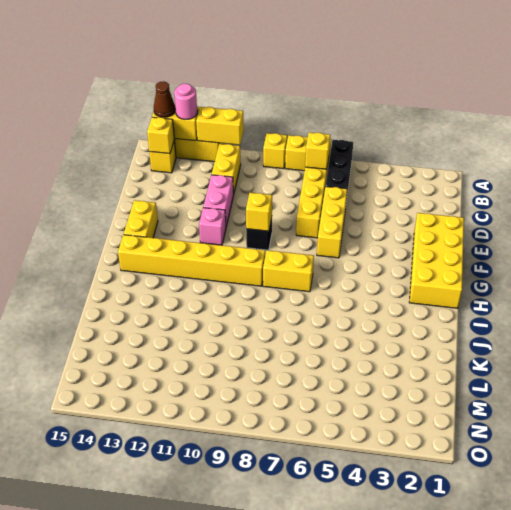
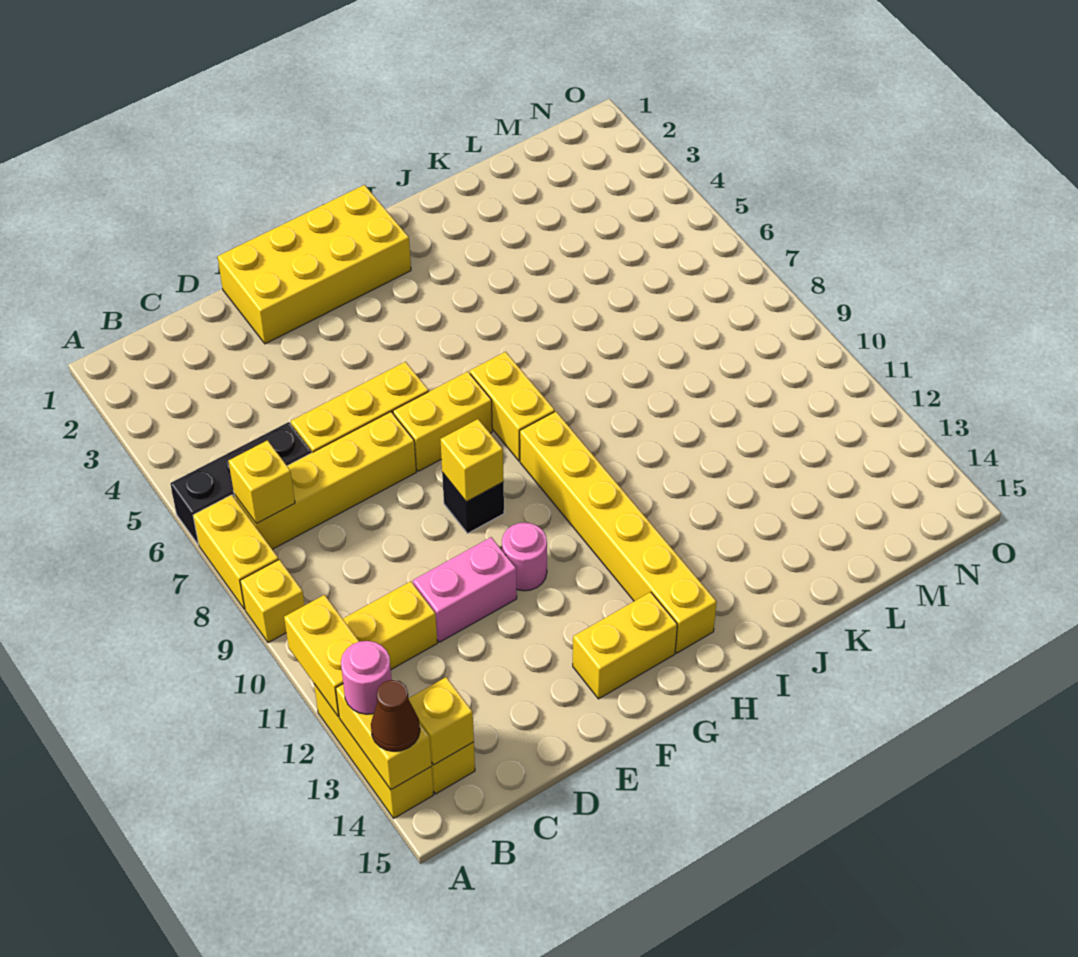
none -> yellow 1x2 brick [393,372,492,471]
pink 1x1 brick [199,208,226,245] -> pink 1x1 round brick [502,523,547,591]

